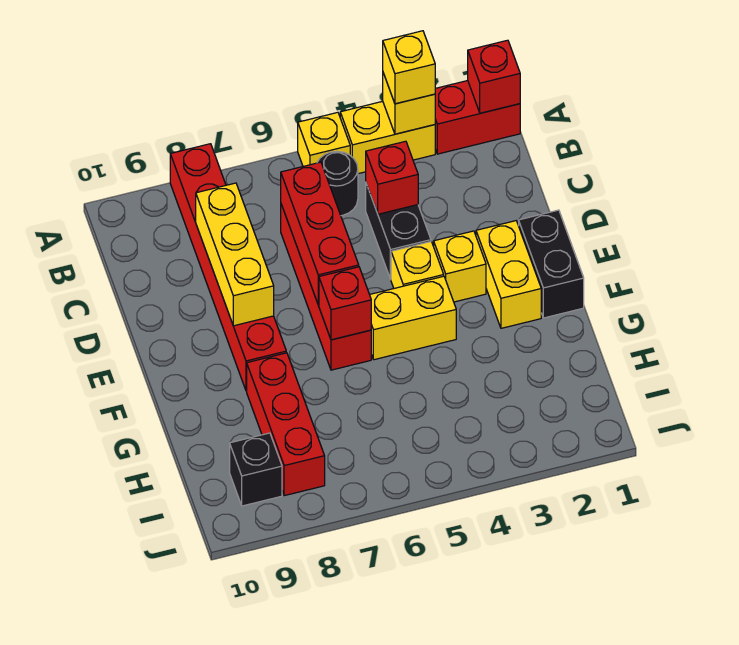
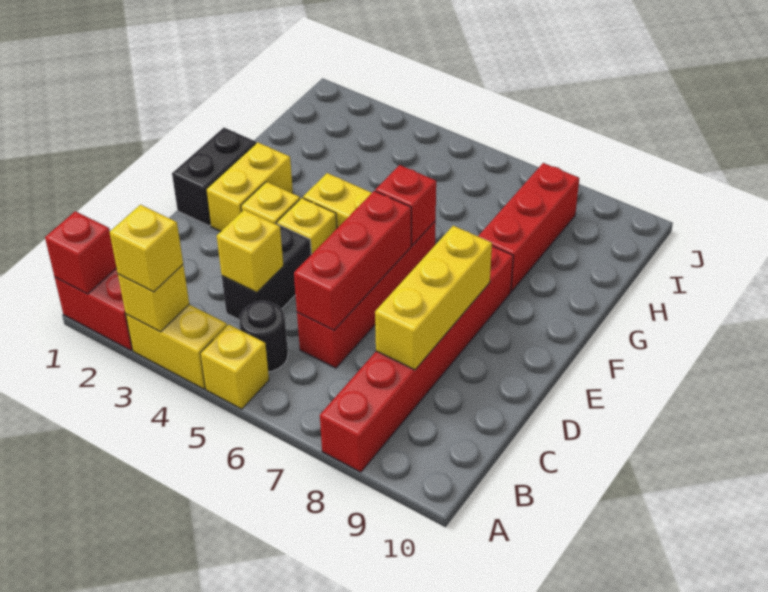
red 1x1 brick [366,141,418,214] -> yellow 1x1 brick [217,210,283,293]
black 1x1 brick [230,433,282,506] -> none

